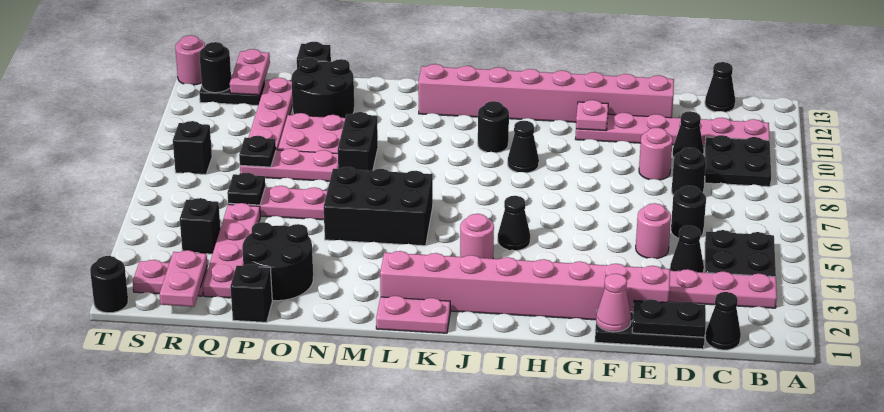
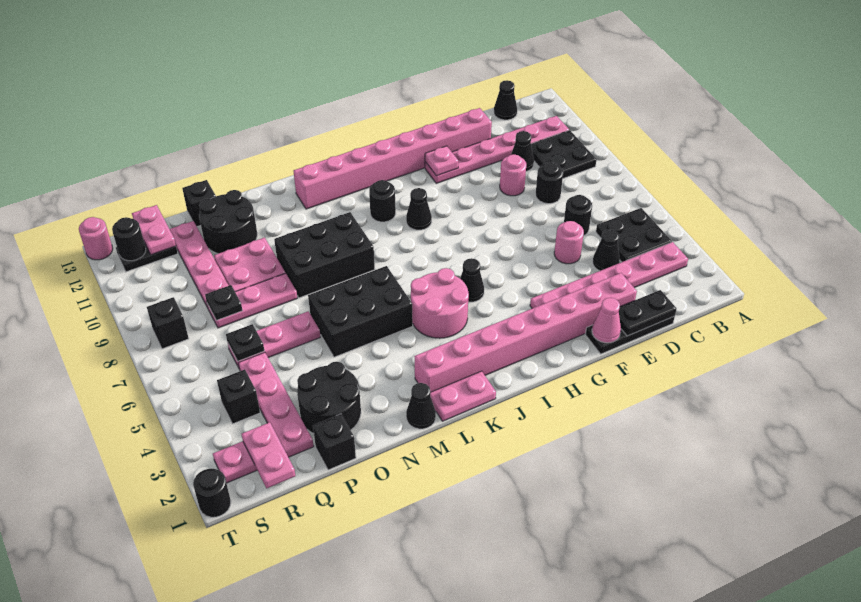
black 1x1 cone [705,292,741,350] -> black 1x1 cone moved to [406,383,436,429]
pink 1x1 round brick [460,214,494,259] -> pink 2x2 round brick [411,268,469,338]
black 1x2 brick [338,112,378,171] -> black 2x3 brick [274,212,375,298]

